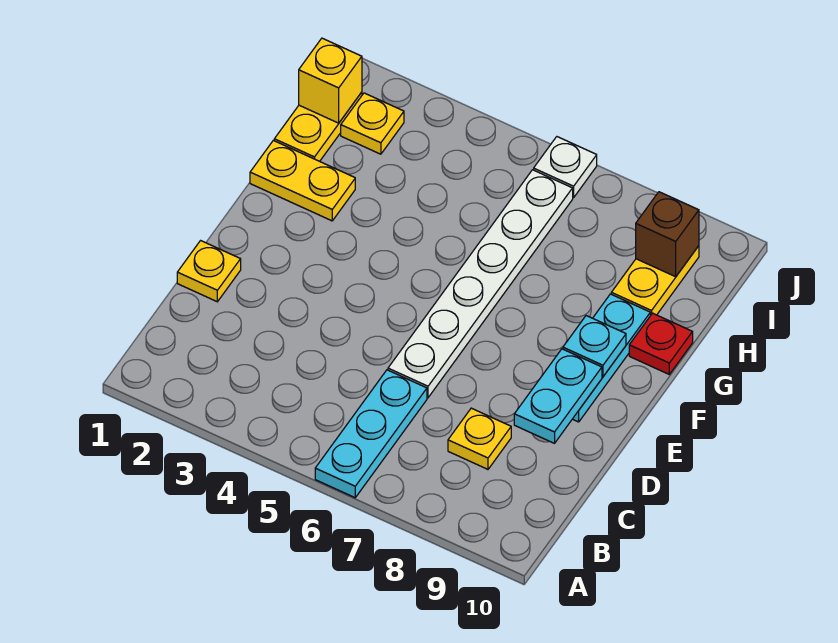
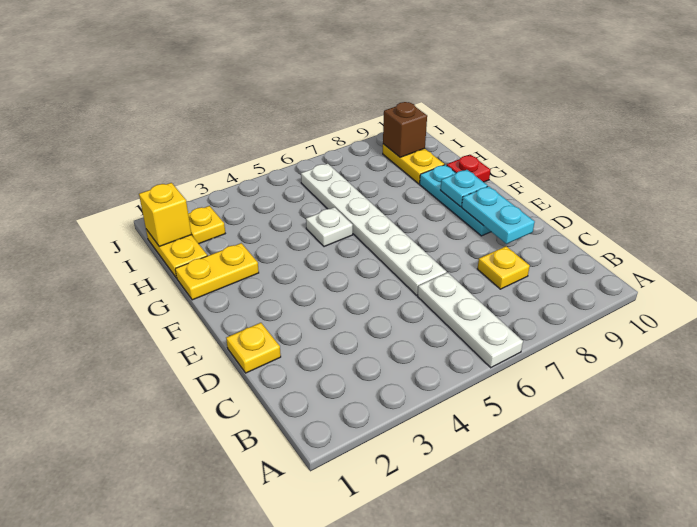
cyan 1x3 plate [315,370,427,498] -> white 1x3 plate [418,272,523,368]
white 1x1 plate [534,137,597,198] -> white 1x1 plate moved to [306,207,353,247]

